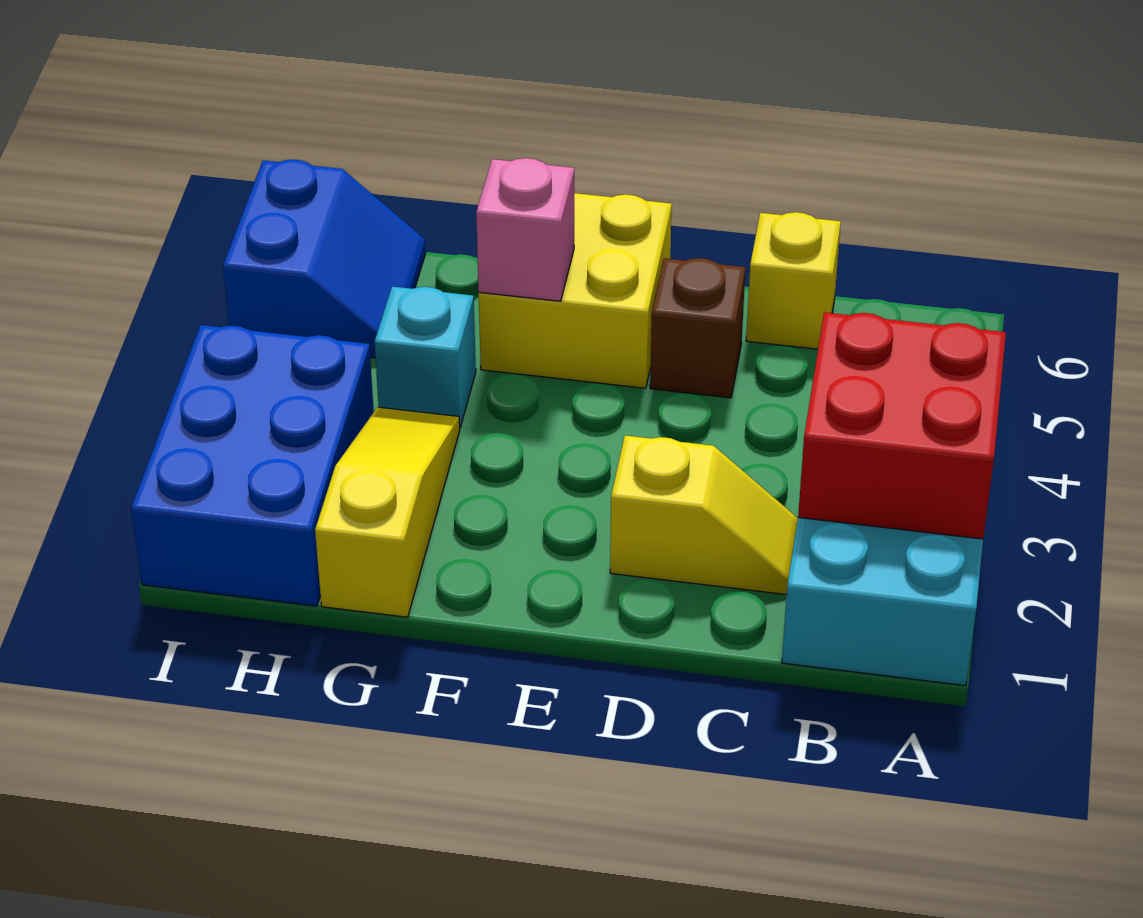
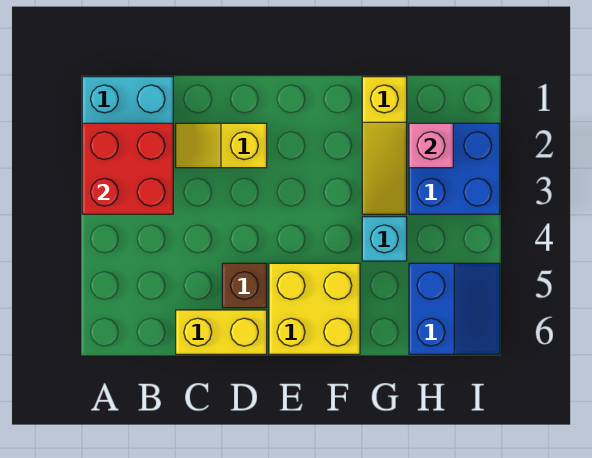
yellow 1x1 brick [746,212,841,349] -> yellow 1x2 brick [176,310,267,354]
pink 1x1 brick [476,158,574,301] -> pink 1x1 brick moved to [409,123,453,168]
blue 2x3 brick [131,325,374,606] -> blue 2x2 brick [409,123,500,214]
blue 2x2 slope [223,159,426,358] -> blue 2x2 slope turned to [409,263,500,354]

